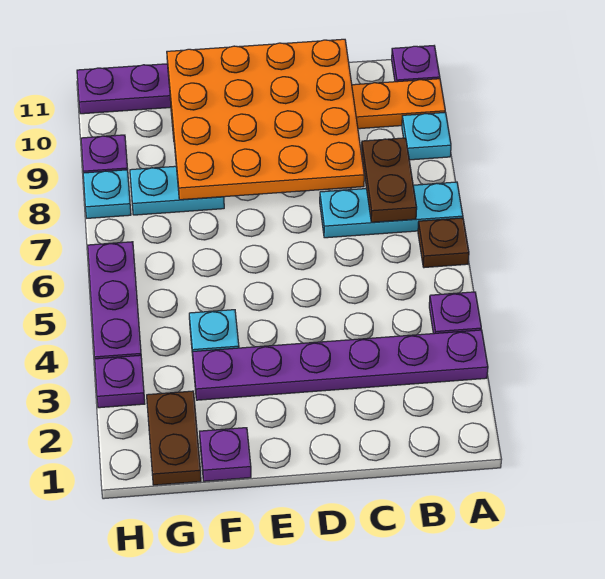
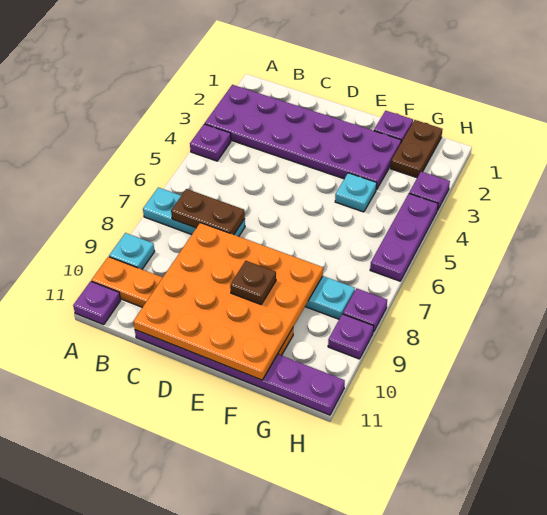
purple 1x6 plate [193,330,488,400] -> purple 2x6 plate [205,85,401,190]
brown 1x1 plate [418,218,469,268] -> brown 1x1 plate moved to [230,261,276,304]
brown 1x2 plate [362,138,417,222] -> brown 1x2 plate turned to [171,189,245,235]
cyan 1x1 plate [83,170,131,218] -> purple 1x1 plate [343,288,387,332]

